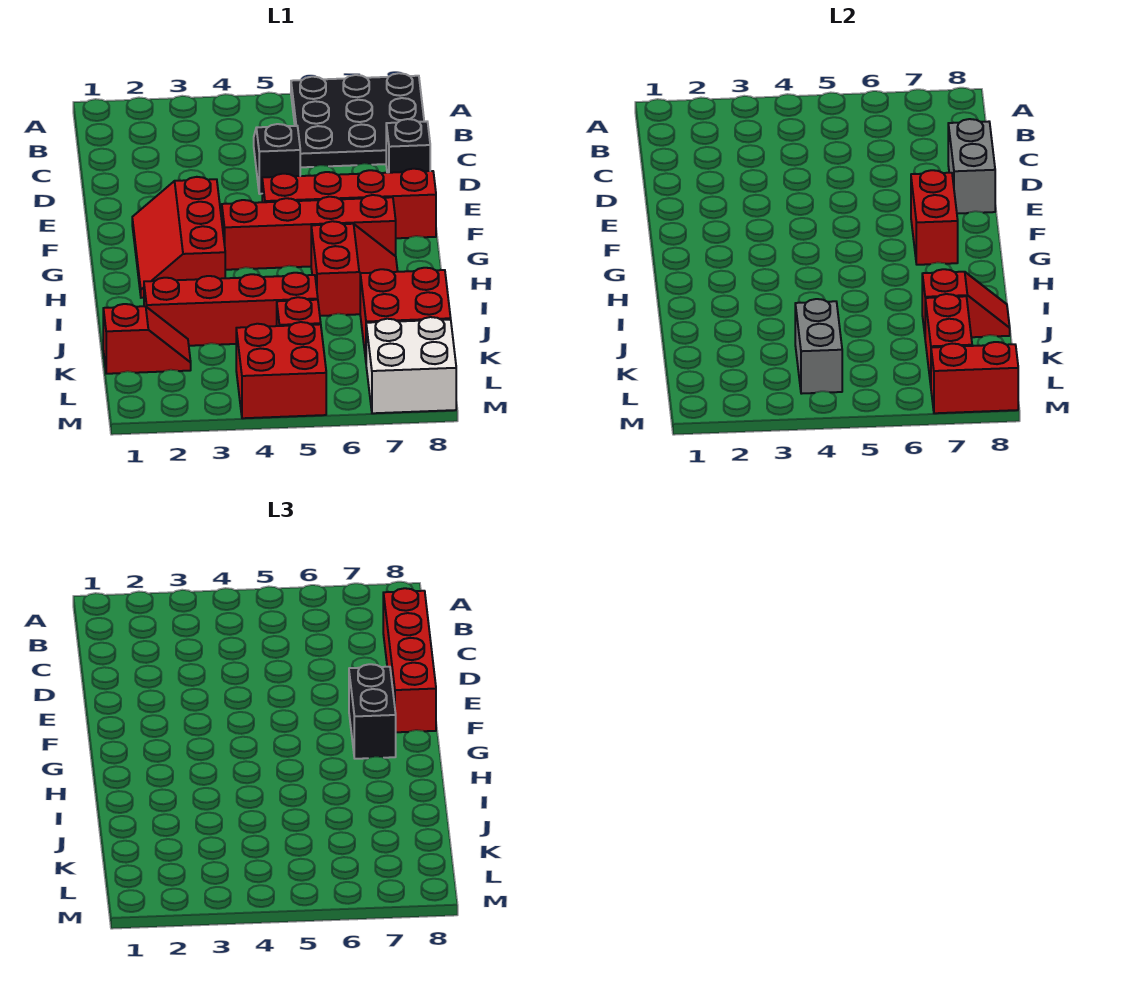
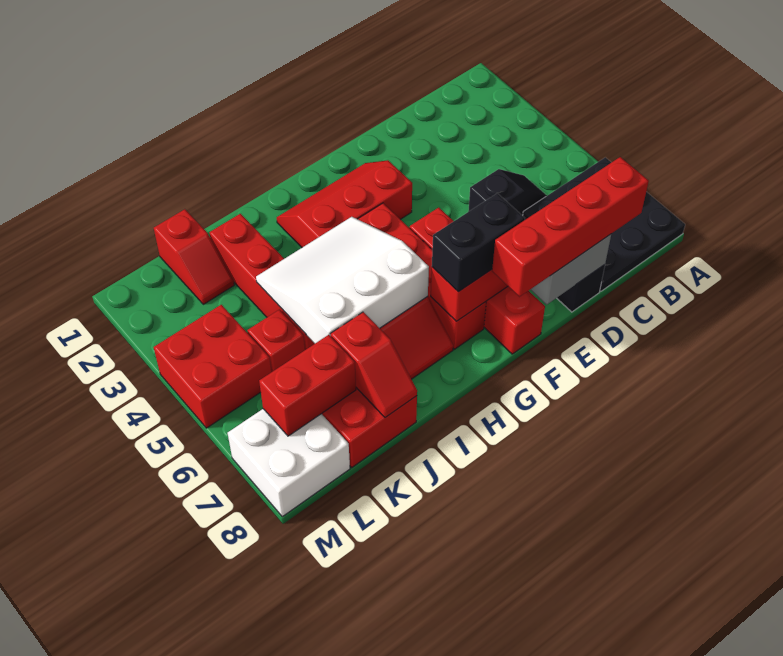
none -> white 3x3 slope [256,217,429,343]
grey 1x2 brick [795,299,842,394] -> none
red 1x2 brick [931,342,1018,413] -> none

